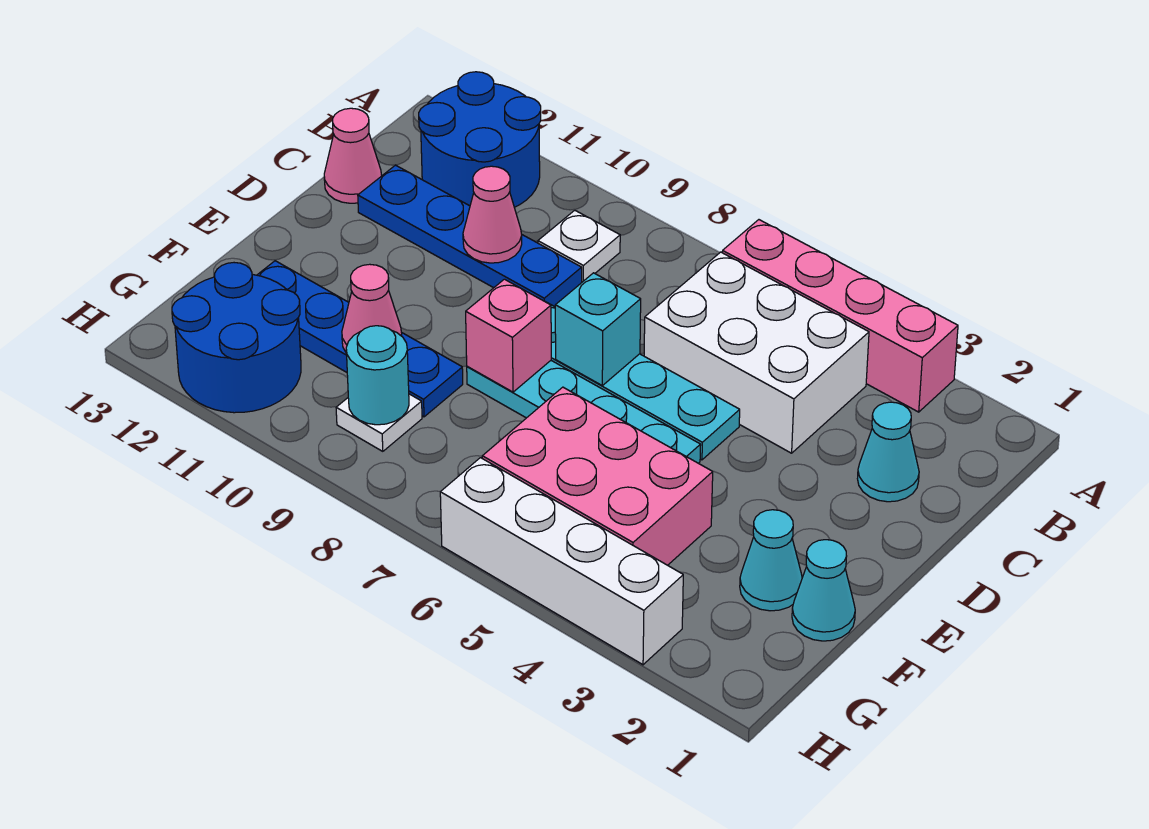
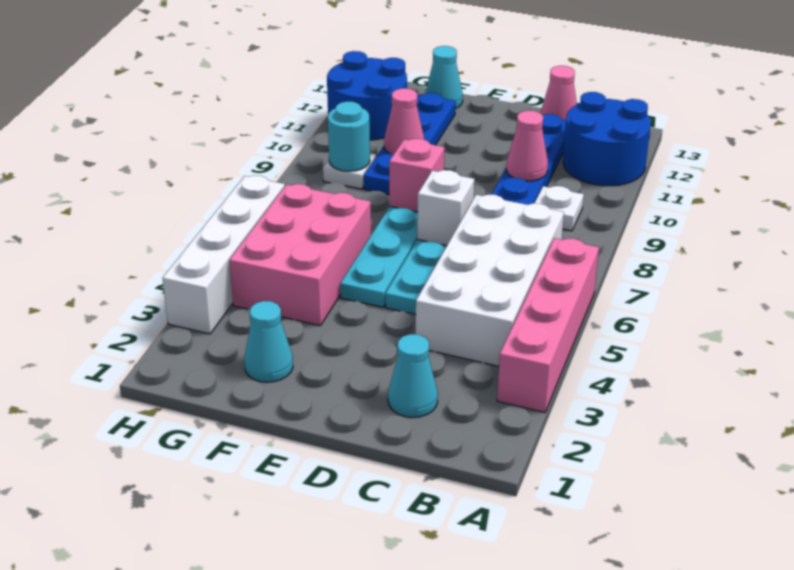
white 2x3 brick [644,252,869,453] -> white 2x4 brick [416,195,564,366]
cyan 1x1 brick [555,273,641,385] -> white 1x1 brick [417,170,474,246]
cyan 1x1 cone [792,540,855,641] -> cyan 1x1 cone moved to [425,46,463,109]

